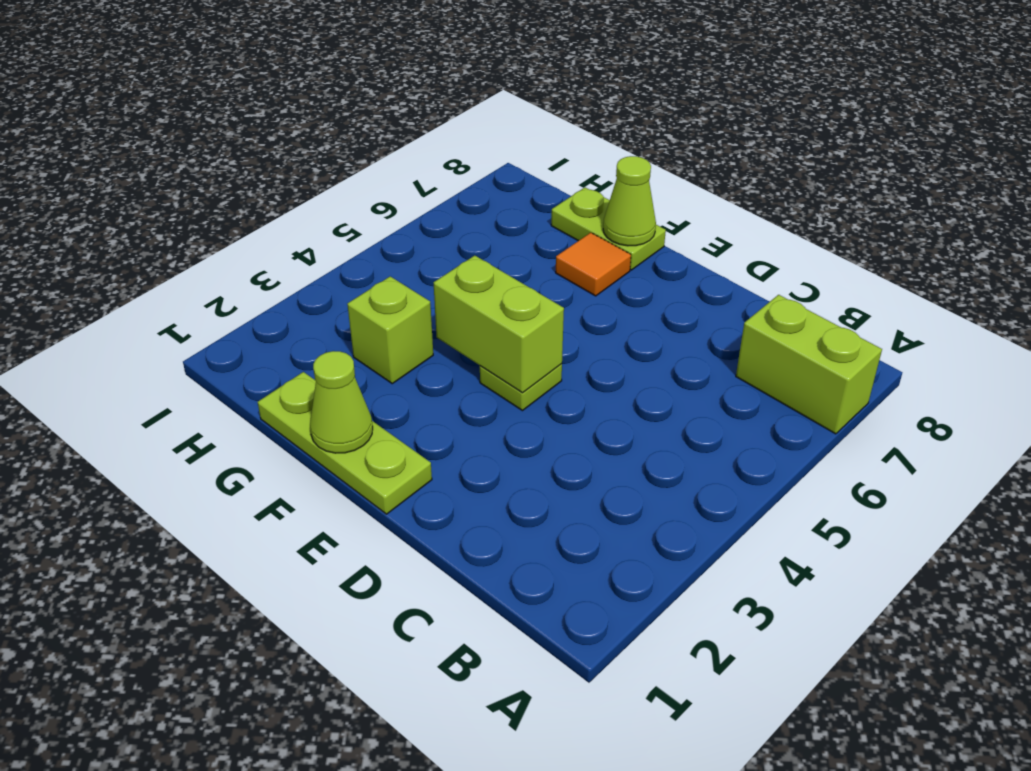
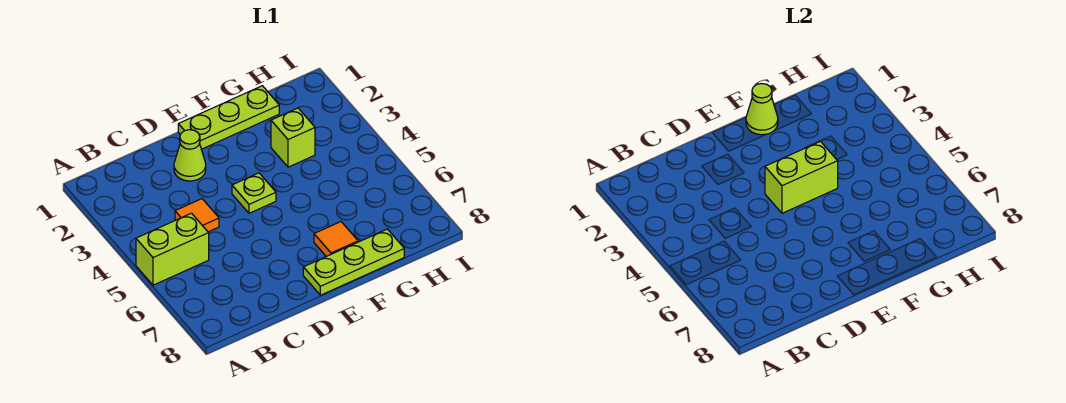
lime 1x2 brick [736,295,882,434] -> lime 1x2 brick moved to [136,213,209,285]
none -> orange 1x1 tile [175,199,219,232]
lime 1x2 plate [551,188,666,270] -> lime 1x3 plate [303,229,404,295]
lime 1x1 cone [603,156,656,246] -> lime 1x1 cone moved to [174,130,206,181]

